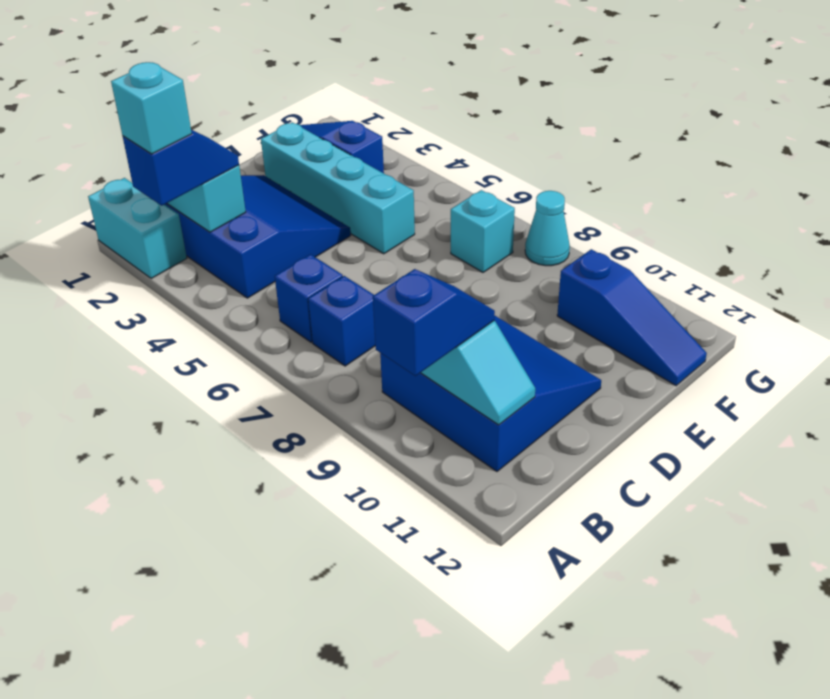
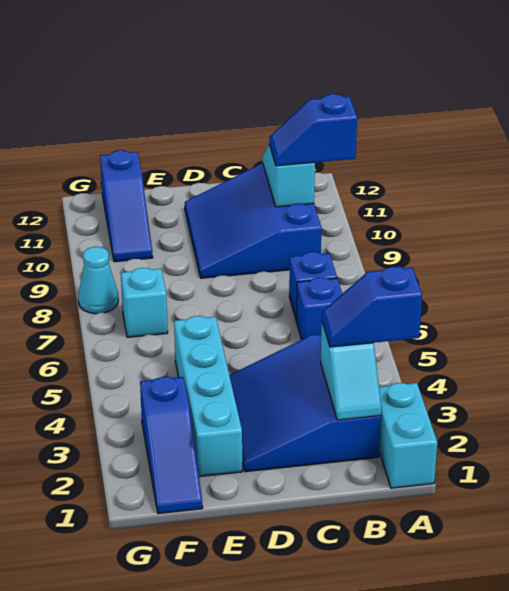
cyan 1x1 brick [111,62,192,154] -> none
blue 1x3 slope [557,249,707,386] -> blue 1x3 slope turned to [100,150,153,262]

